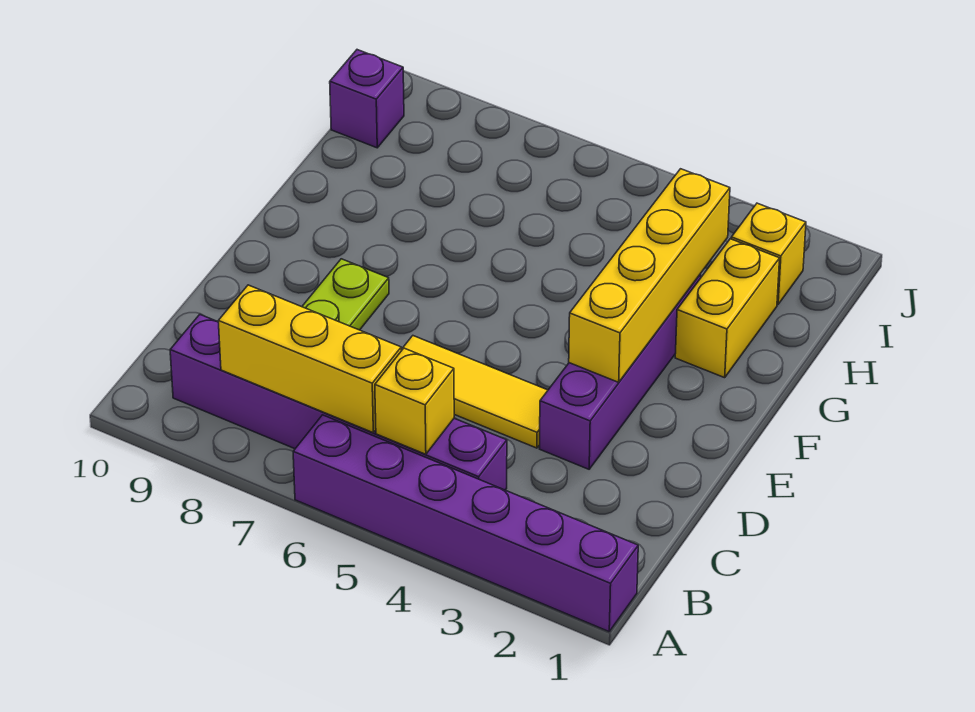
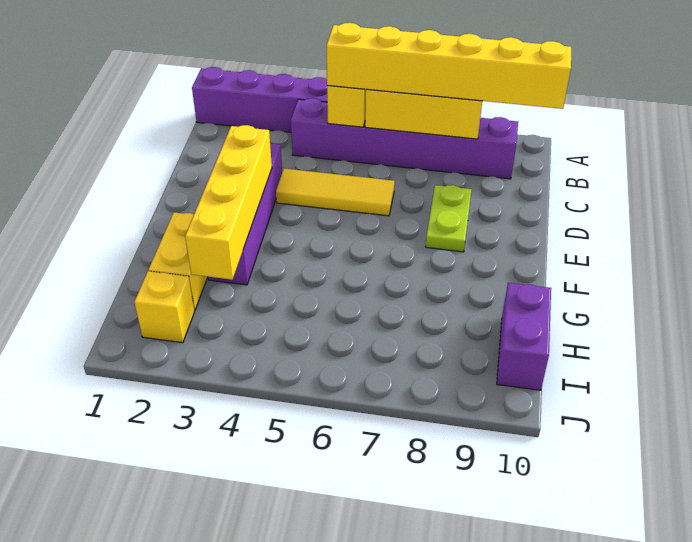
none -> yellow 1x6 brick [327,23,571,109]
purple 1x1 brick [330,50,404,148] -> purple 1x2 brick [497,283,551,390]

